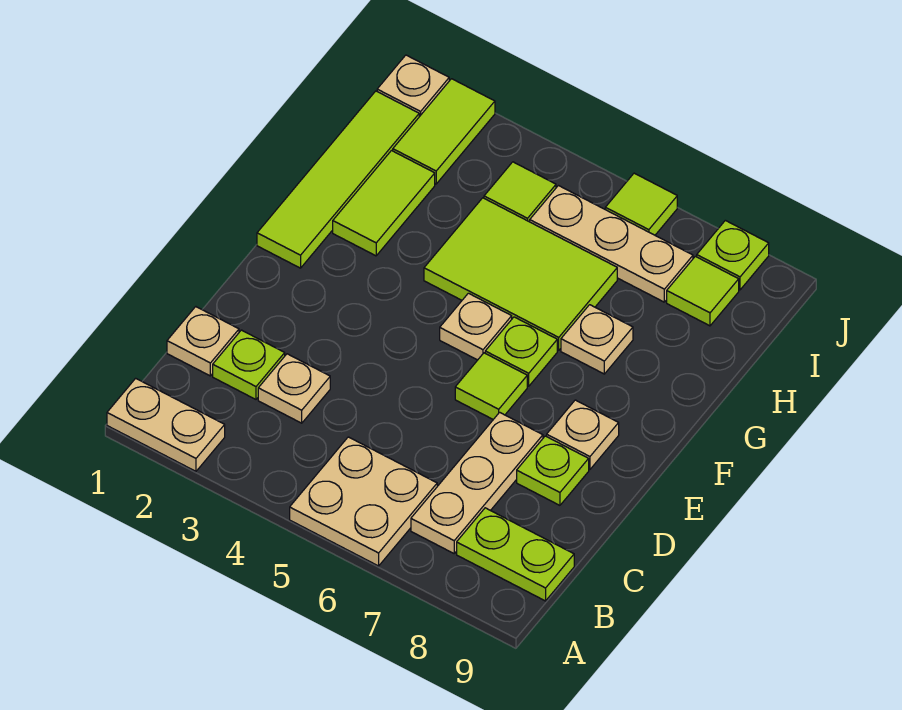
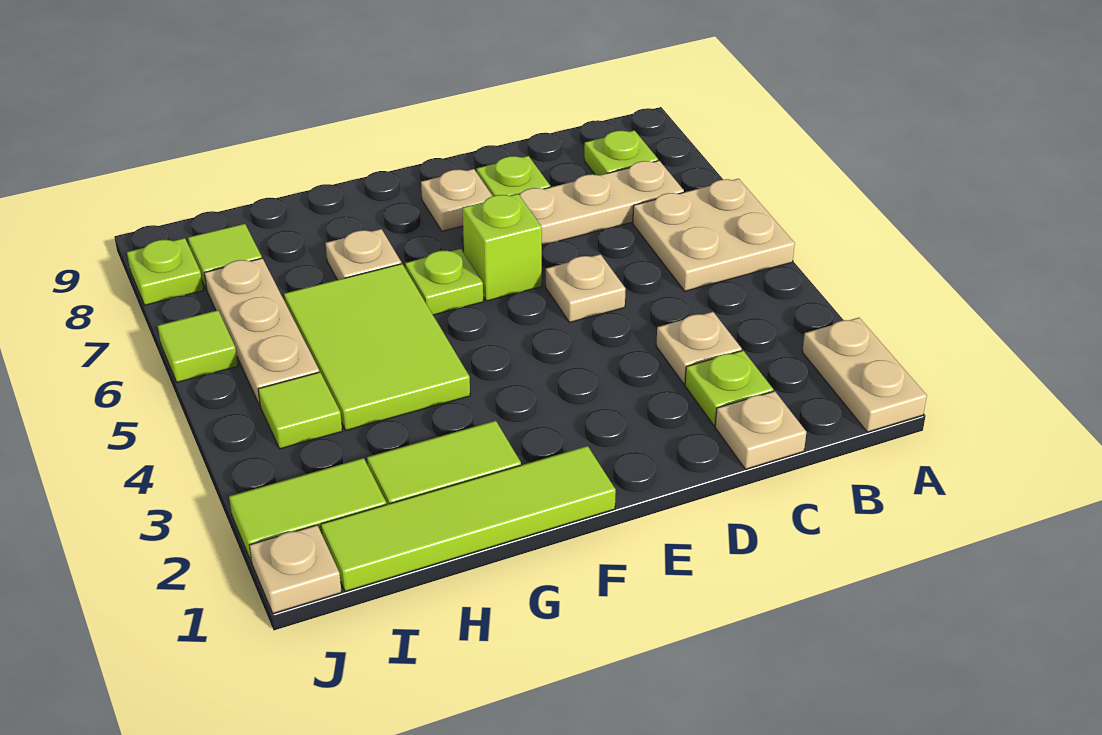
lime 1x2 plate [457,508,574,601] -> lime 1x1 plate [584,130,658,175]
lime 1x1 tile [455,353,527,419] -> lime 1x1 brick [463,194,542,301]
tan 1x1 plate [440,293,512,360] -> tan 1x1 plate moved to [546,254,626,322]

